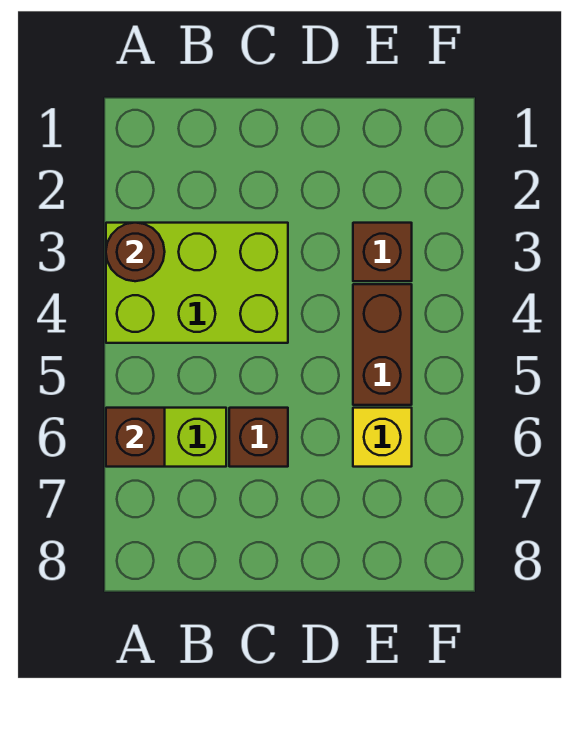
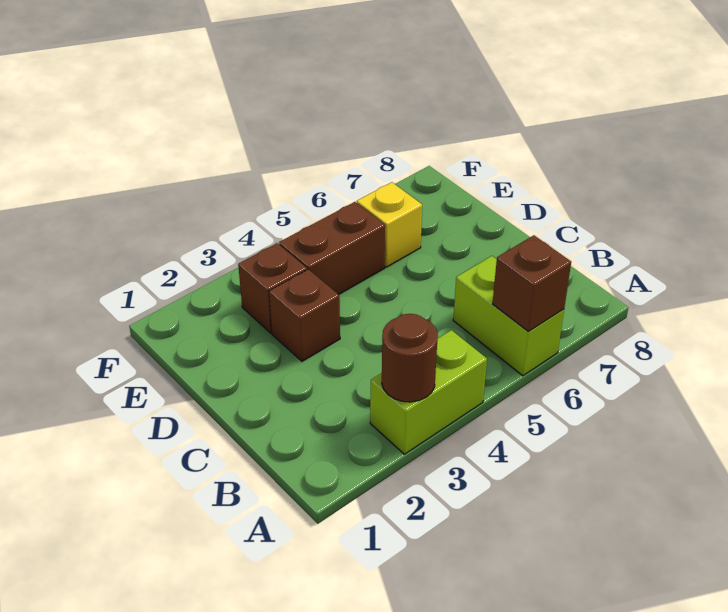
lime 2x3 brick [106,223,288,343] -> lime 1x2 brick [370,330,487,454]
brown 1x1 brick [229,408,288,467] -> brown 1x1 brick moved to [269,269,340,361]

